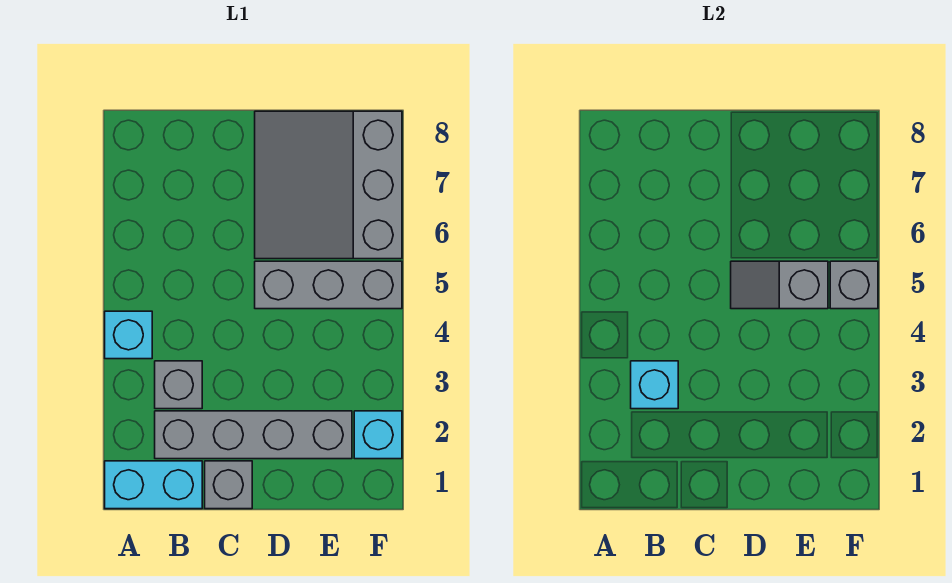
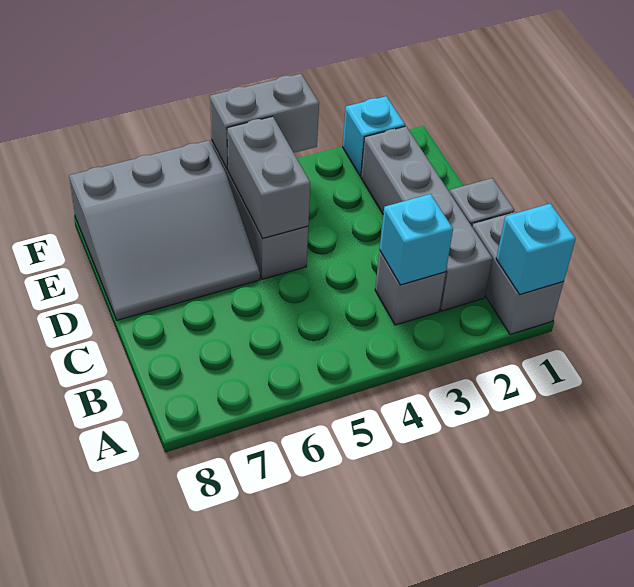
cyan 1x2 brick [105,461,202,509] -> grey 1x2 brick [472,212,564,334]
cyan 1x1 brick [105,311,152,359] -> cyan 1x1 brick moved to [496,204,576,295]
grey 1x2 slope [731,261,828,309] -> grey 1x2 brick [227,116,310,239]
grey 1x1 brick [830,261,878,309] -> grey 1x2 brick [210,74,319,170]

